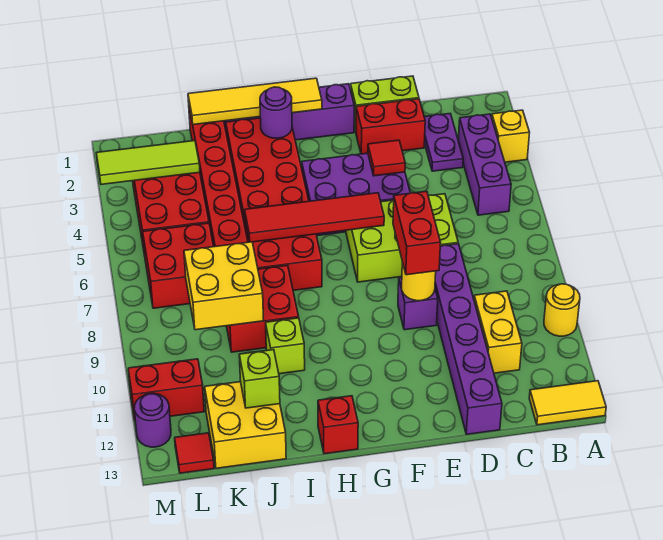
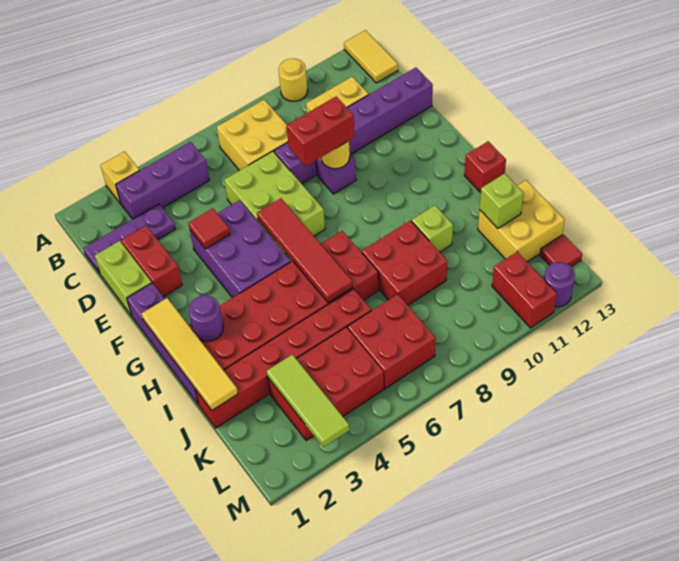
purple 1x2 plate [424,114,463,171] -> purple 1x3 plate [83,204,176,273]
yellow 2x2 brick [184,242,264,330] -> yellow 2x2 brick moved to [217,100,288,171]

